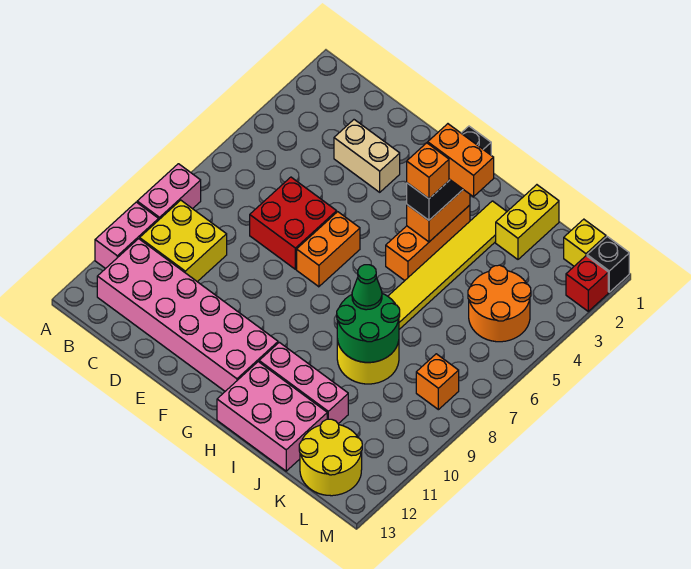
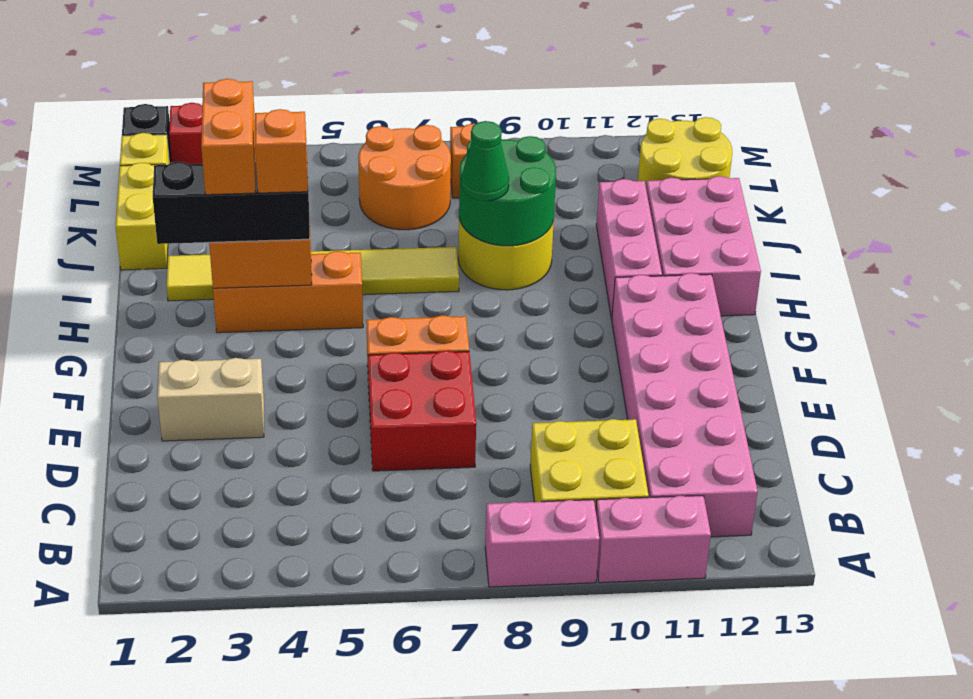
tan 1x2 brick [334,120,400,192] -> tan 1x2 brick turned to [157,358,264,441]
yellow 1x2 brick [496,185,559,259] -> yellow 1x2 brick turned to [116,163,168,270]
orange 2x2 round brick [468,265,531,342] -> orange 2x2 round brick moved to [359,125,451,230]

